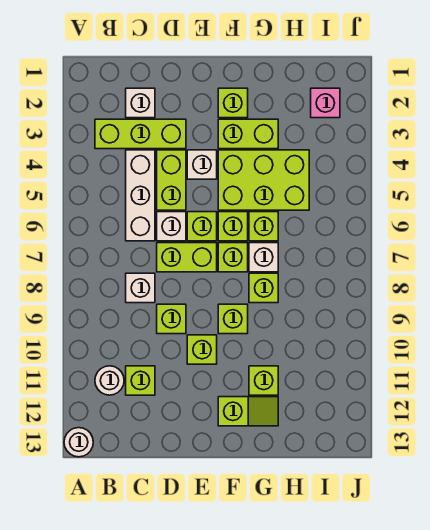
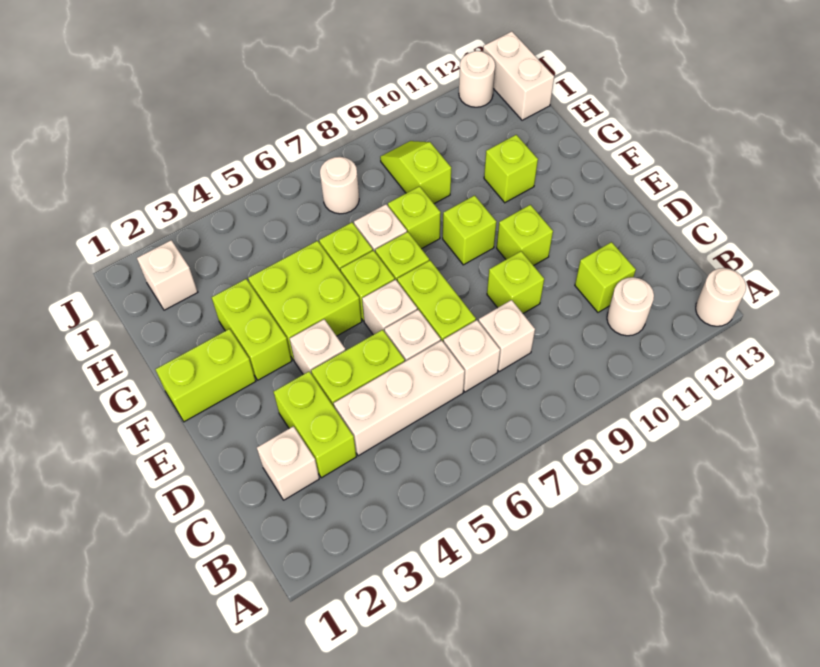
lime 1x3 brick [95,119,186,149] -> lime 1x2 brick [274,372,356,478]
none -> white 1x1 brick [443,320,500,392]
lime 1x1 brick [187,212,217,241] -> white 1x1 brick [362,280,417,335]
lime 1x1 brick [218,88,248,118] -> lime 1x2 brick [155,329,256,422]
lime 2x3 brick [218,150,309,210] -> lime 2x2 brick [248,241,362,360]
lime 1x2 slope [218,397,278,426] -> lime 1x2 slope moved to [380,141,451,204]
pink 1x1 brick [311,88,340,118] -> white 1x1 brick [137,240,198,310]
none -> white 1x1 round brick [320,157,359,214]
none -> white 1x2 brick [483,31,554,120]
none -> white 1x1 round brick [459,51,495,107]

